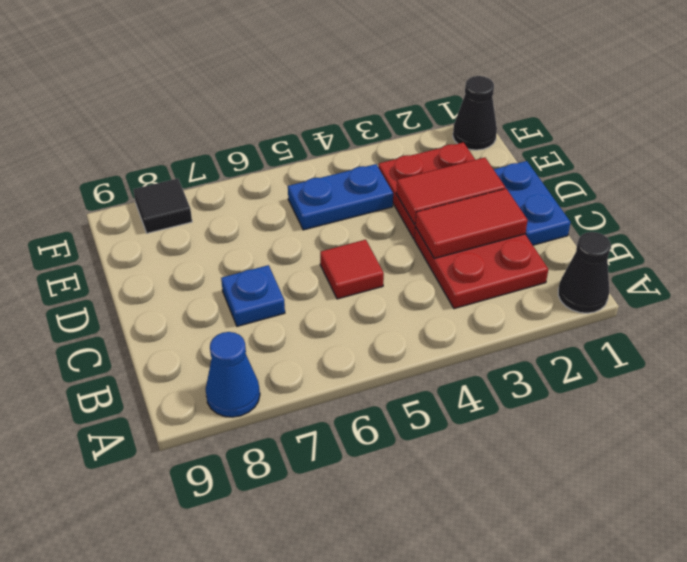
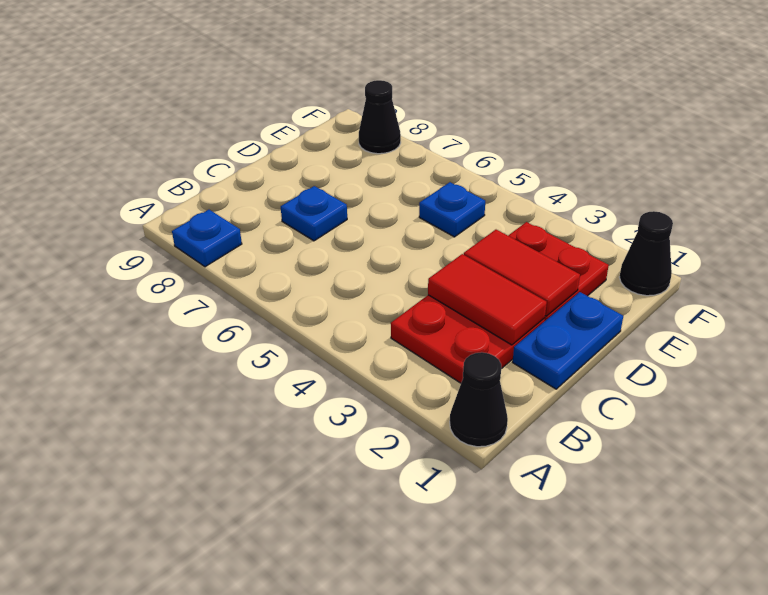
blue 1x1 cone [206,332,260,417] -> blue 1x1 plate [172,210,242,267]
red 1x1 tile [320,240,384,299] -> none
blue 1x2 plate [288,164,393,230] -> blue 1x1 plate [419,182,485,237]
black 1x1 tile [133,179,192,233] -> black 1x1 cone [359,80,401,154]

